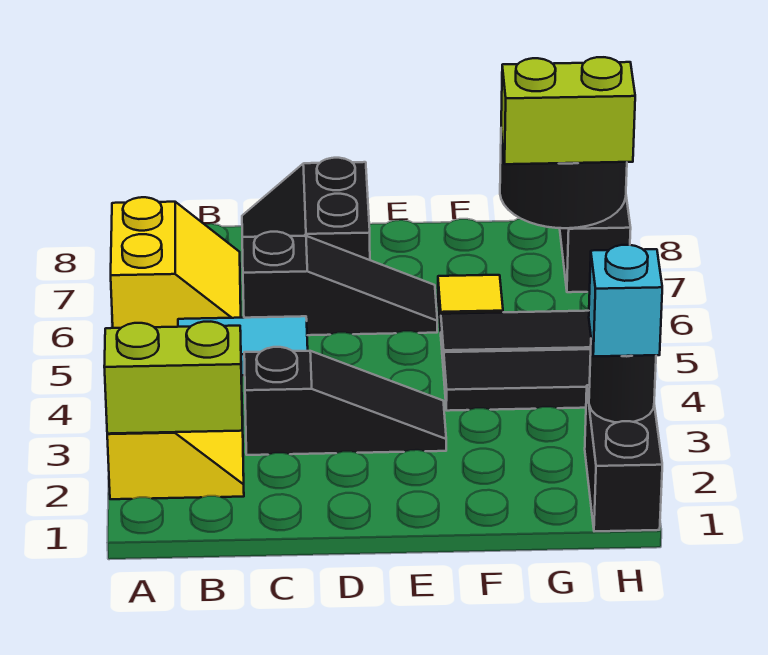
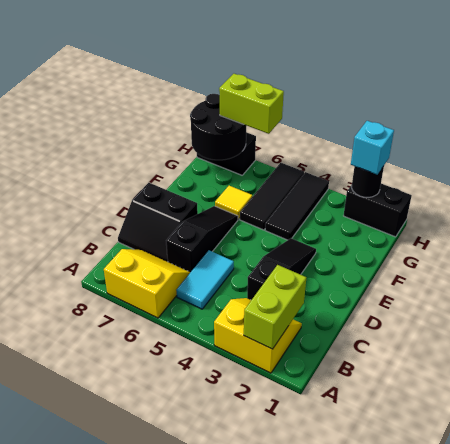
lime 1x2 brick [501,57,635,164] -> lime 1x2 brick turned to [219,74,284,134]

